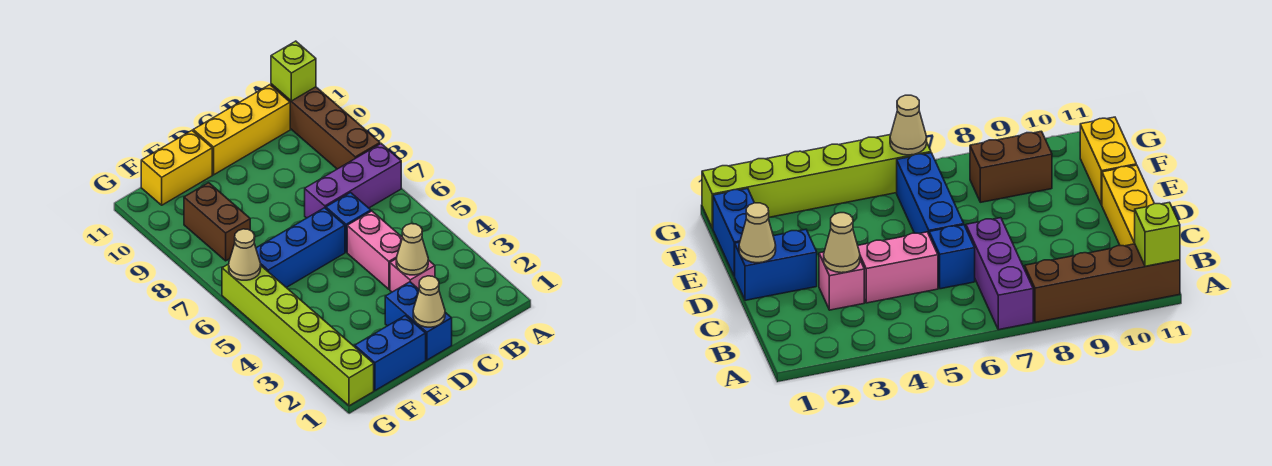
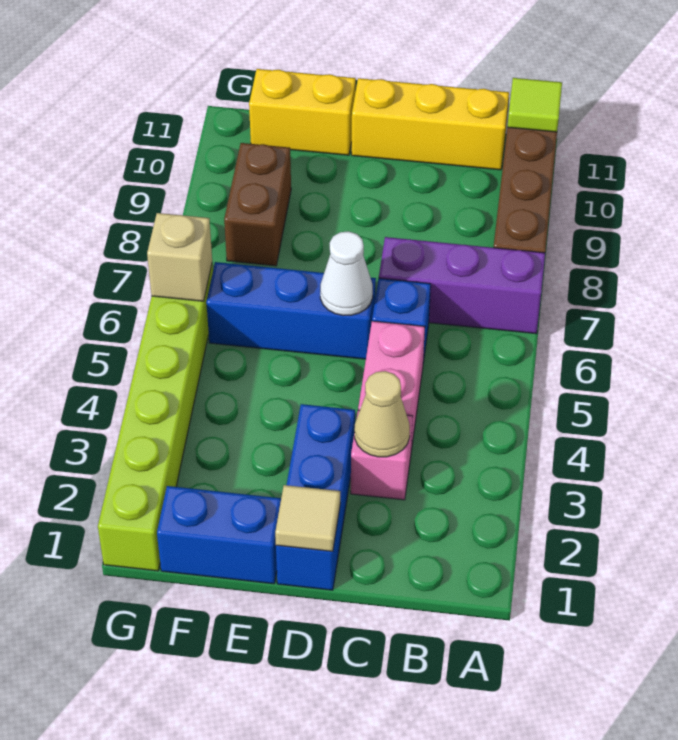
lime 1x1 brick [271,41,316,101] -> lime 1x1 tile [508,78,562,132]
blue 1x2 brick [385,282,452,360] -> blue 1x3 brick [276,404,355,590]
tan 1x1 cone [413,276,445,327] -> tan 1x1 tile [275,485,340,551]
none -> white 1x1 cone [320,231,373,316]
tan 1x1 cone [229,229,261,280] -> tan 1x1 brick [147,213,212,301]

